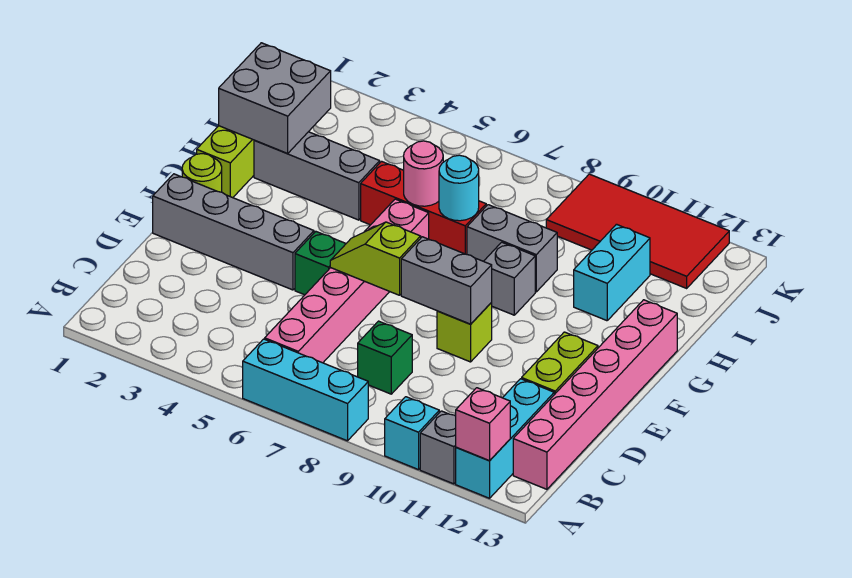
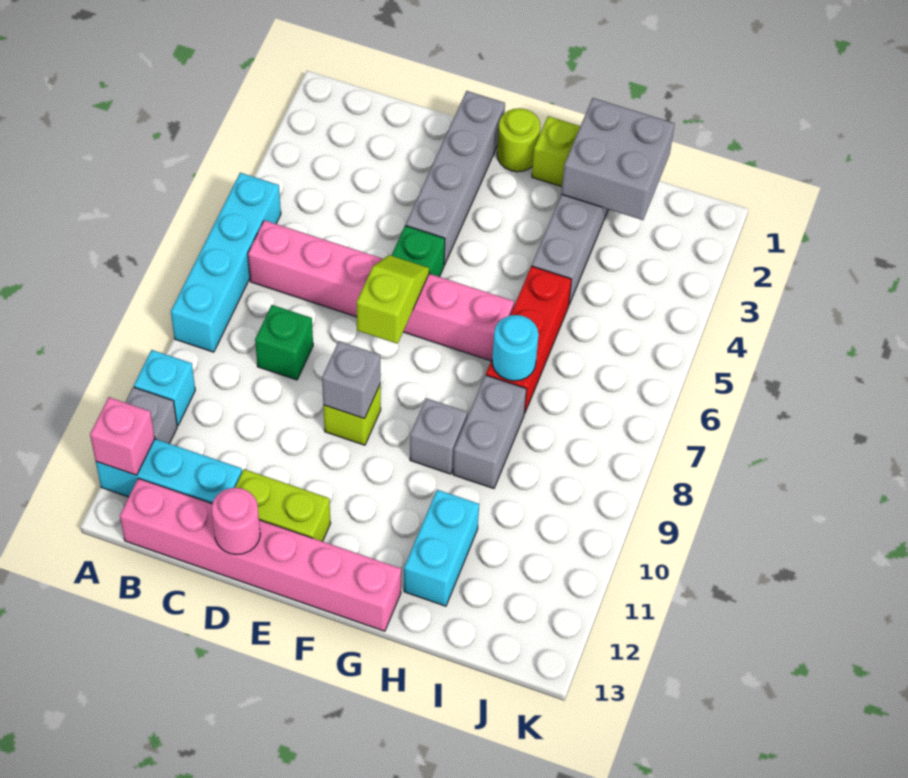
cyan 1x3 brick [243,339,368,441] -> cyan 1x4 brick [171,173,281,352]
grey 1x2 brick [401,237,492,324] -> grey 1x1 brick [322,341,381,419]
pink 1x1 round brick [404,141,443,206] -> pink 1x1 round brick moved to [212,488,260,555]
cyan 1x2 brick [574,224,650,321] -> cyan 1x2 brick turned to [404,490,479,606]
red 2x4 tile [546,174,729,288] -> none

